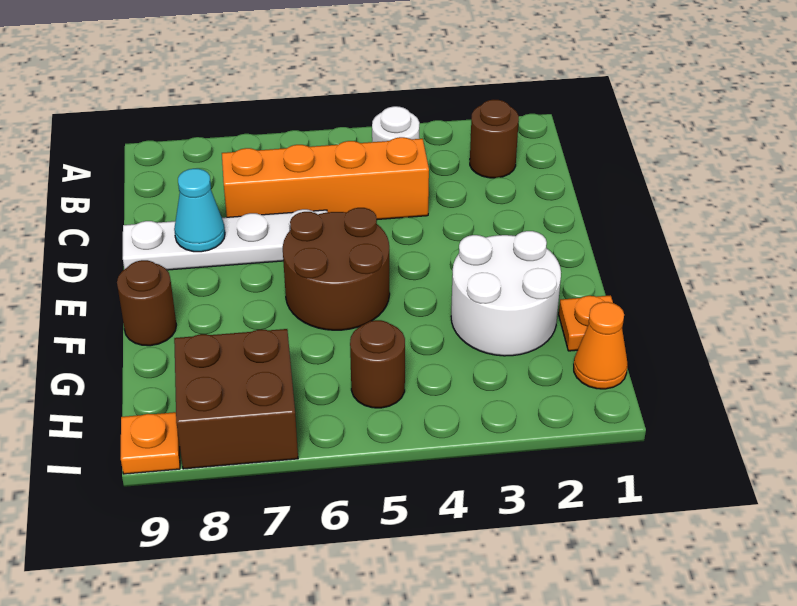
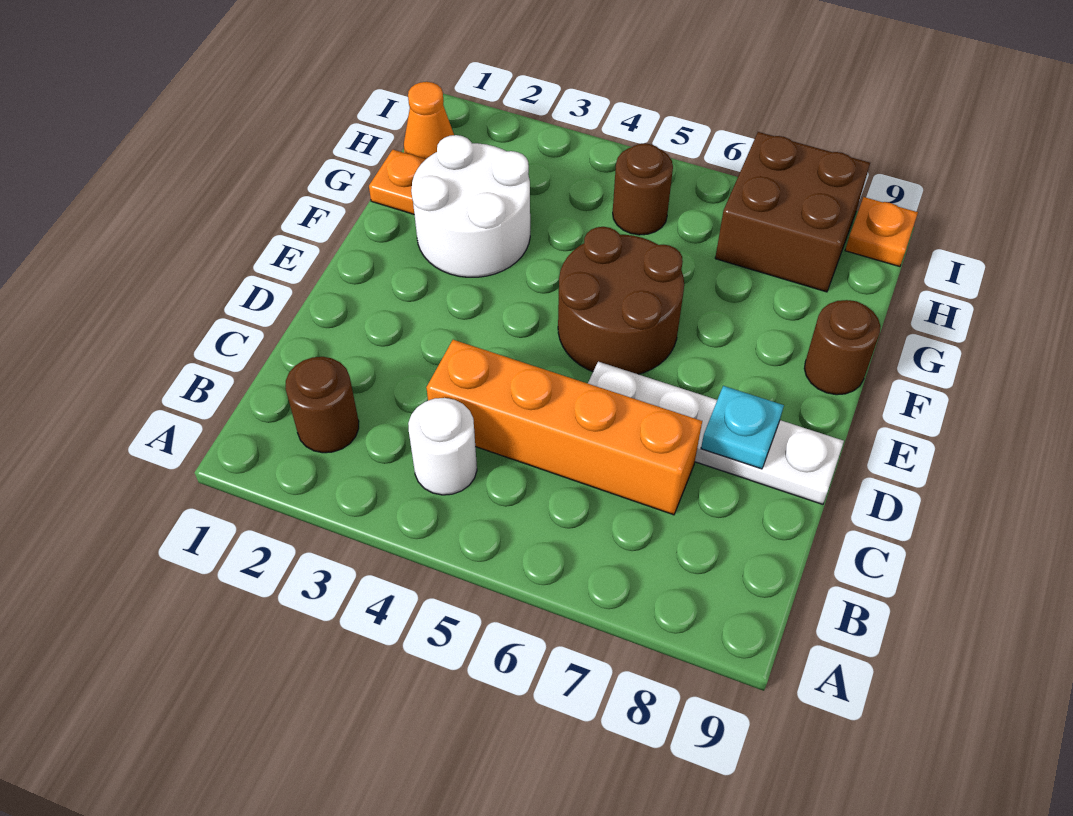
cyan 1x1 cone [174,169,225,252] -> cyan 1x1 plate [701,386,784,469]

